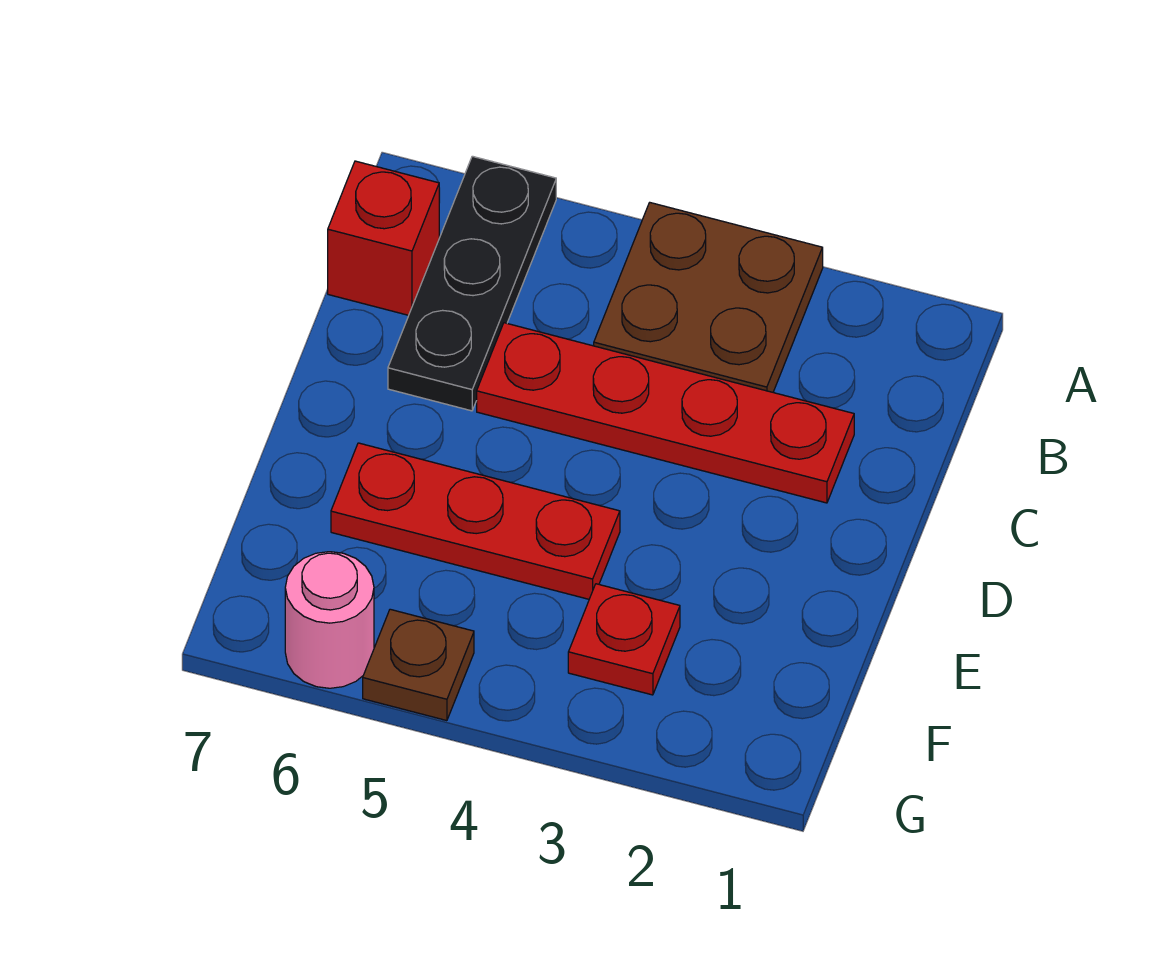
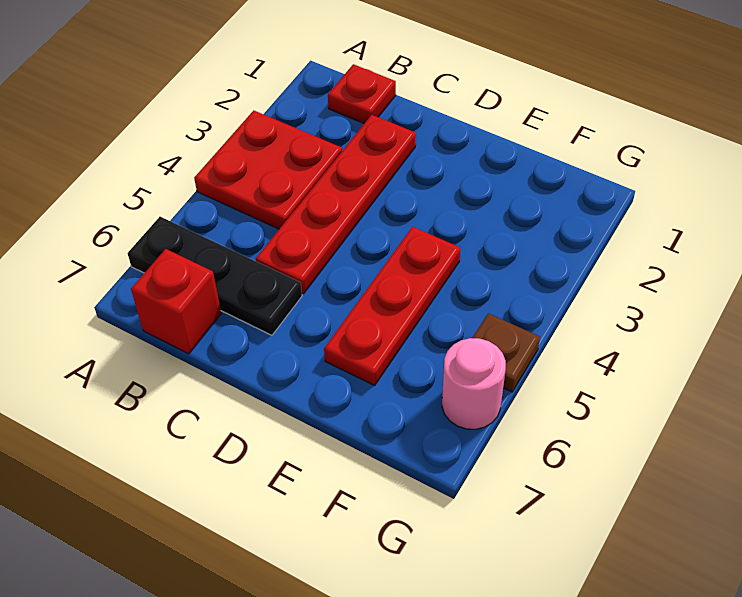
brown 2x2 plate [594,203,823,392] -> red 2x2 plate [194,111,342,229]
red 1x1 plate [568,584,680,695] -> red 1x1 plate moved to [328,64,396,123]

